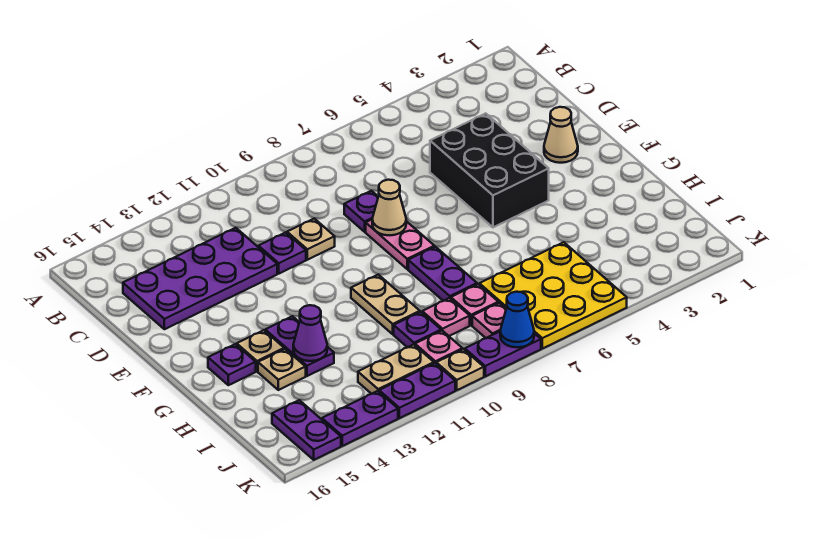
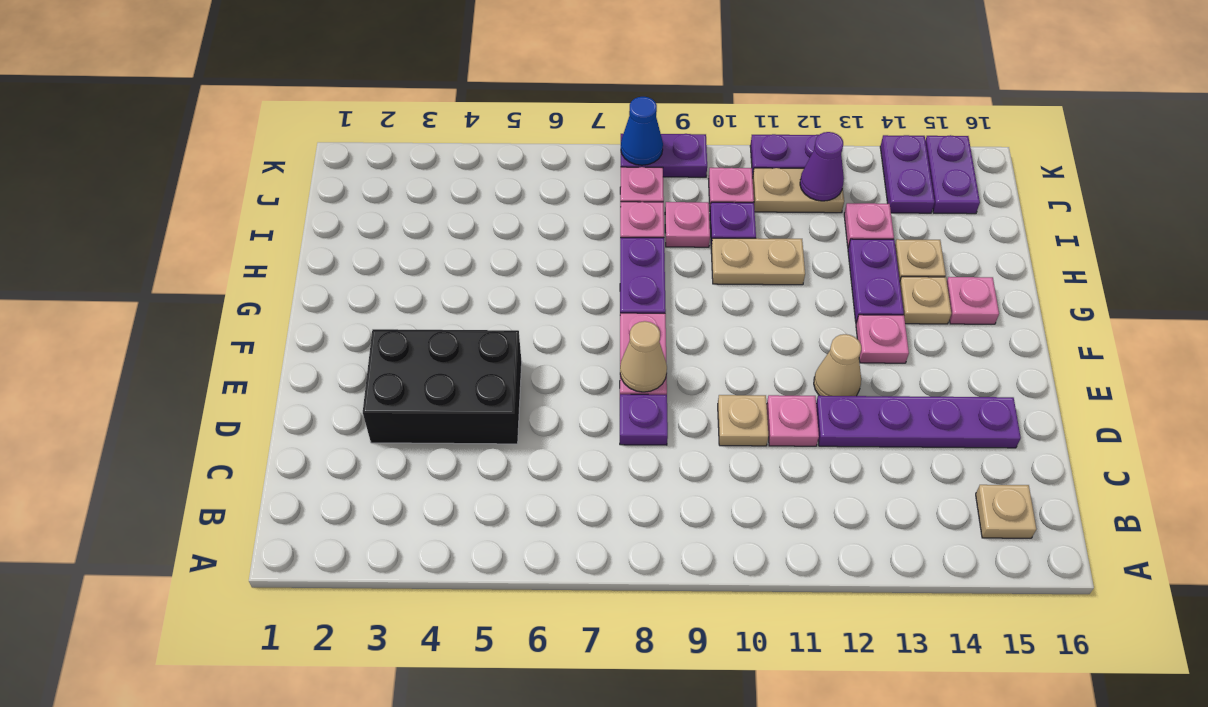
purple 2x4 plate [123,228,277,329] -> purple 1x4 plate [816,396,1021,448]
black 2x3 brick [430,113,549,227] -> black 2x3 brick turned to [363,329,522,444]
purple 1x1 plate [259,232,306,274] -> pink 1x1 plate [767,395,819,446]
tan 1x1 cone [544,107,578,163] -> tan 1x1 cone moved to [814,334,861,396]
none -> pink 1x1 plate [856,315,909,363]
tan 1x2 plate [351,275,420,334] -> tan 1x2 plate turned to [711,238,805,285]
purple 1x1 plate [208,344,256,385] -> pink 1x1 plate [947,277,999,324]
purple 1x1 cone [293,305,327,361] -> purple 1x1 cone moved to [800,132,844,201]
yellow 3x3 plate [479,242,627,349] -> none
none -> pink 1x1 plate [844,203,894,248]
tan 1x1 plate [436,349,484,390] -> tan 1x1 plate moved to [976,485,1036,538]
purple 1x2 plate [322,391,398,446] -> purple 1x2 plate turned to [880,135,935,213]

